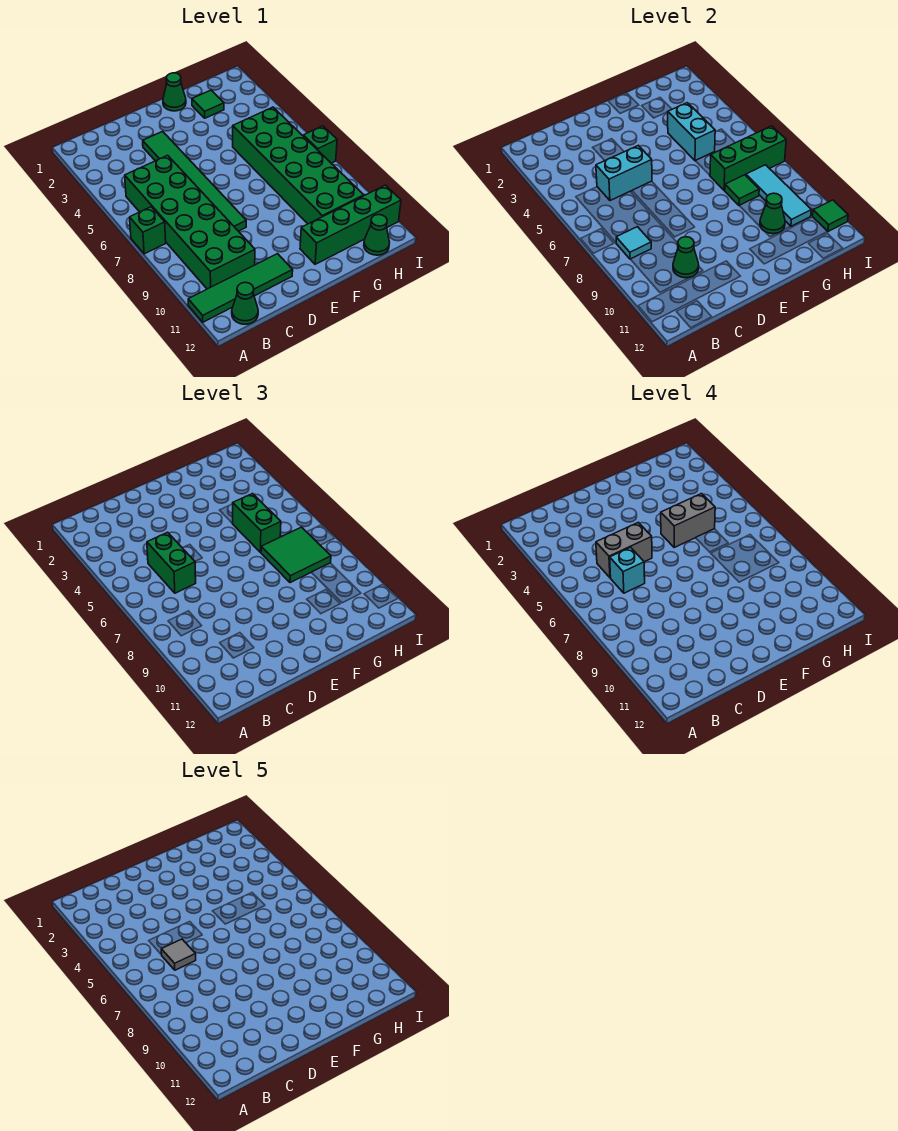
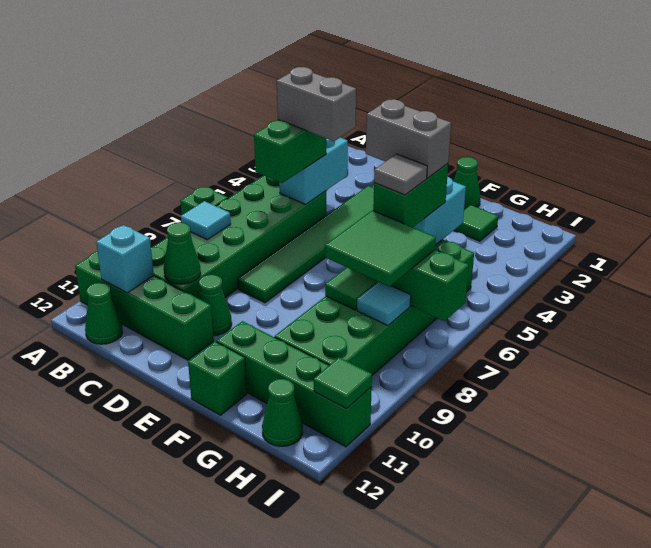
green 1x4 tile [188,254,293,322] -> green 1x4 brick [75,251,214,360]
cyan 1x2 brick [596,146,652,201] -> cyan 1x2 brick turned to [279,138,348,204]
cyan 1x1 brick [610,547,645,593] -> cyan 1x1 brick moved to [96,225,154,293]
grey 1x1 tile [161,939,196,970] -> grey 1x1 tile moved to [374,154,427,195]
green 1x1 cone [760,193,785,234] -> green 1x1 cone moved to [199,275,232,336]
cyan 1x3 tile [746,165,811,226] -> cyan 1x1 tile [357,282,411,326]
green 1x1 brick [303,126,337,163] -> green 1x1 brick moved to [188,342,247,415]

